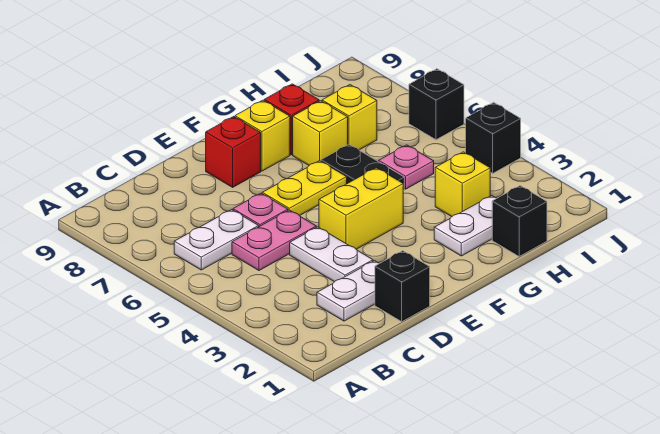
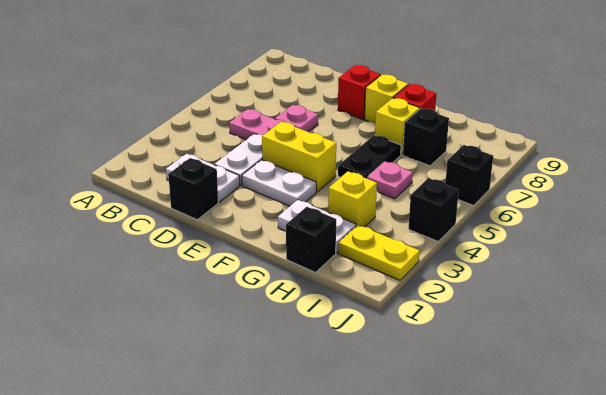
white 1x2 plate [174,210,259,270] -> white 1x2 plate moved to [242,160,316,206]
yellow 1x2 plate [262,161,347,216] -> yellow 1x2 plate moved to [338,225,420,280]
yellow 1x1 brick [322,85,377,150] -> black 1x1 brick [403,108,449,166]

